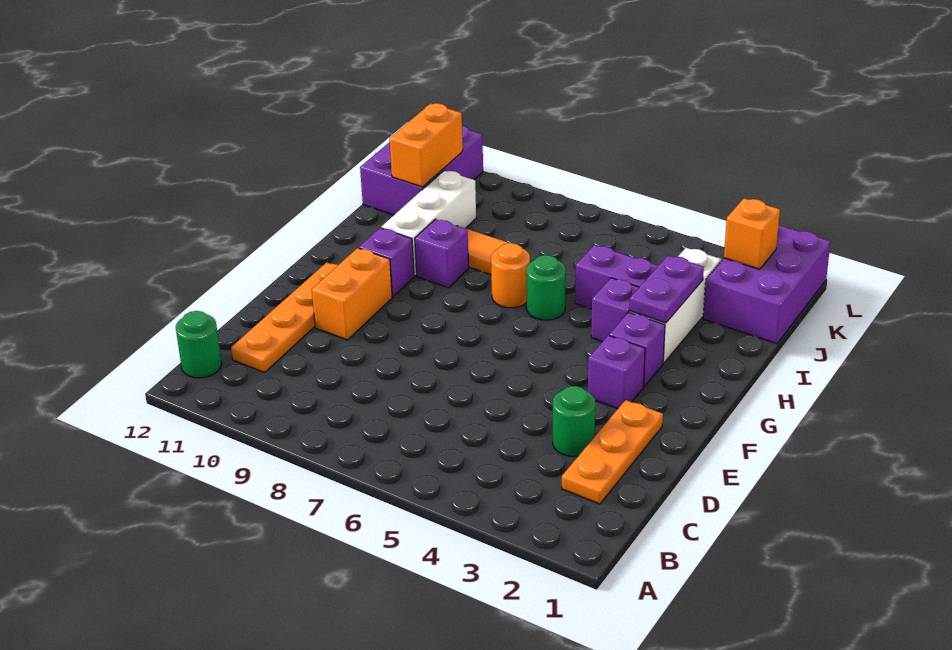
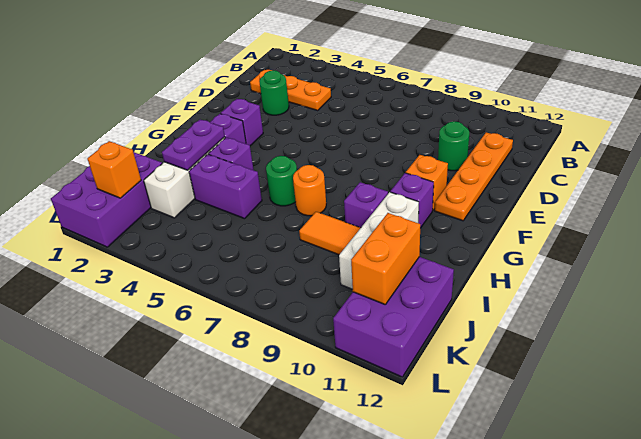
green 1x1 round brick [176,311,222,378] -> green 1x1 round brick moved to [438,121,469,171]
orange 1x3 plate [562,400,663,504] -> orange 1x3 plate turned to [250,70,331,110]
orange 1x2 brick [312,248,392,340] -> orange 1x1 brick [406,155,448,210]

